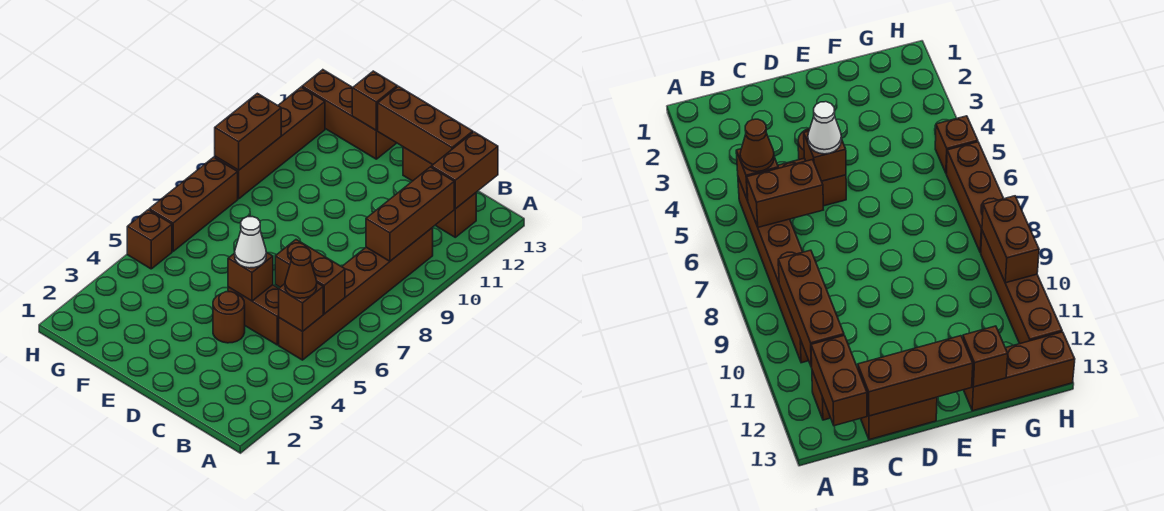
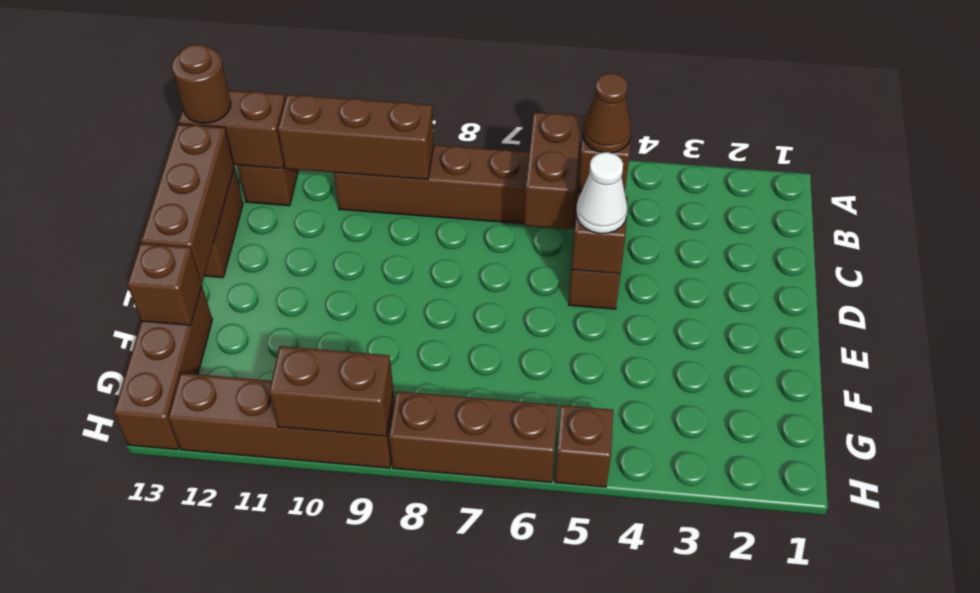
brown 1x1 round brick [213,292,245,343] -> brown 1x1 round brick moved to [172,44,231,123]

